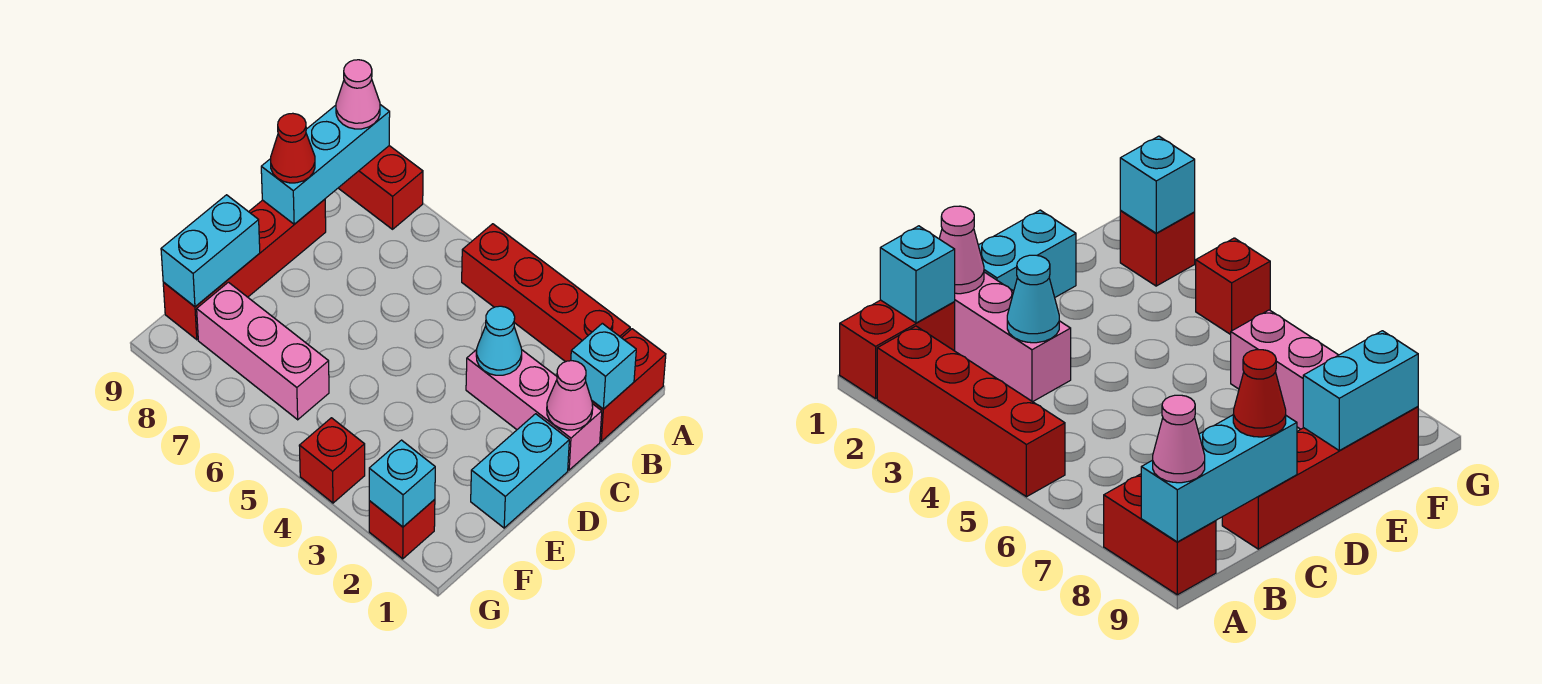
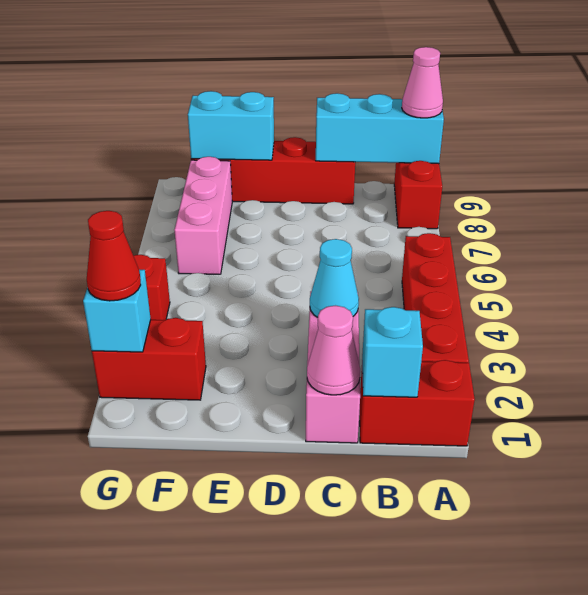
red 1x1 cone [271,113,315,183] -> red 1x1 cone moved to [87,211,141,301]
cyan 1x2 brick [471,414,569,528] -> none
red 1x1 brick [369,499,435,559] -> red 1x2 brick [92,318,206,400]

